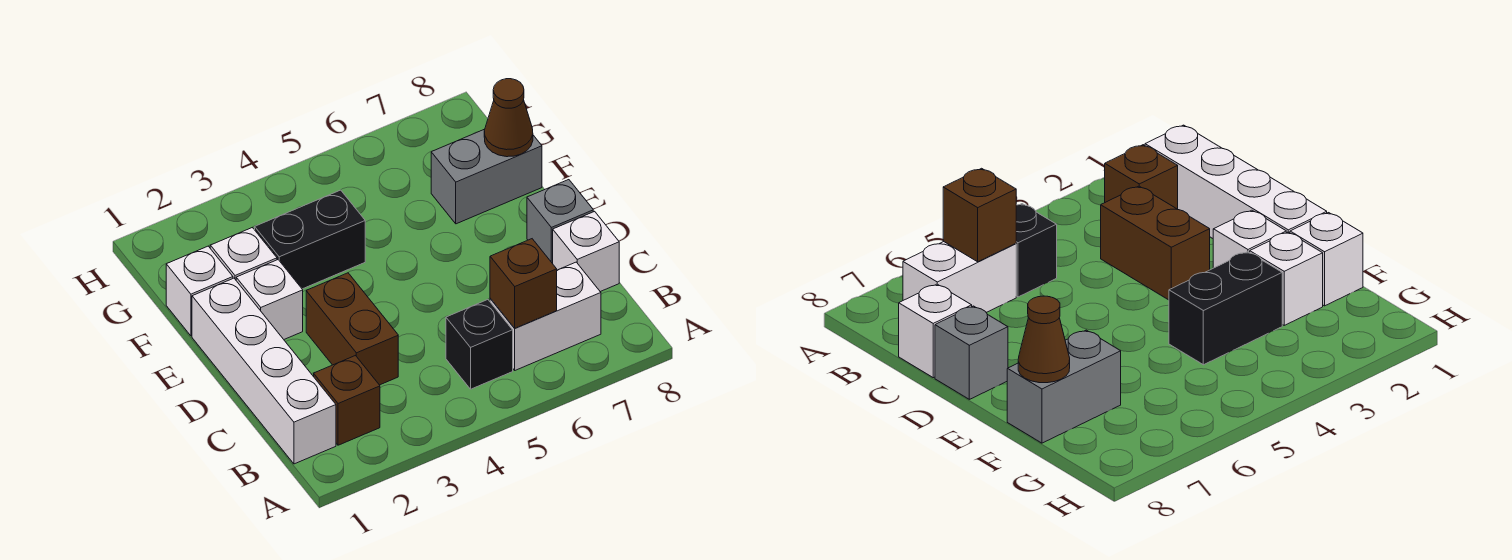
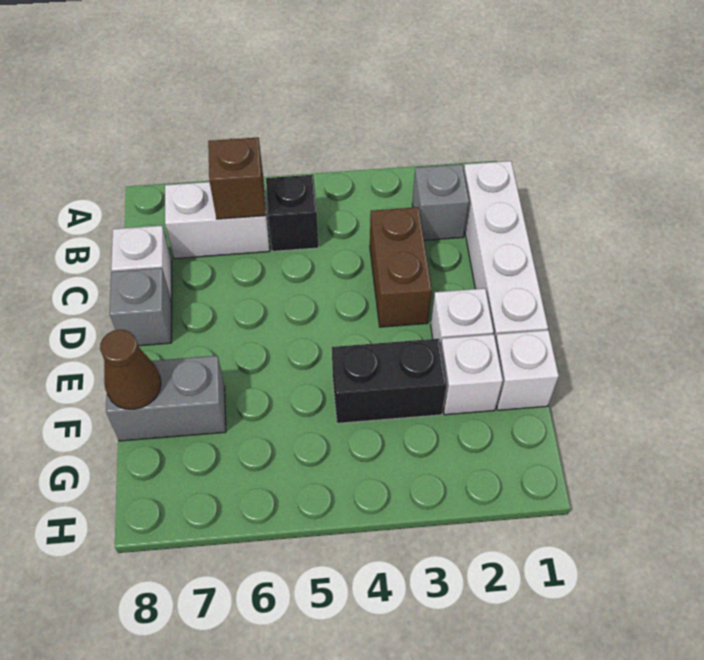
brown 1x1 brick [314,356,380,445] -> grey 1x1 brick [412,164,469,240]

